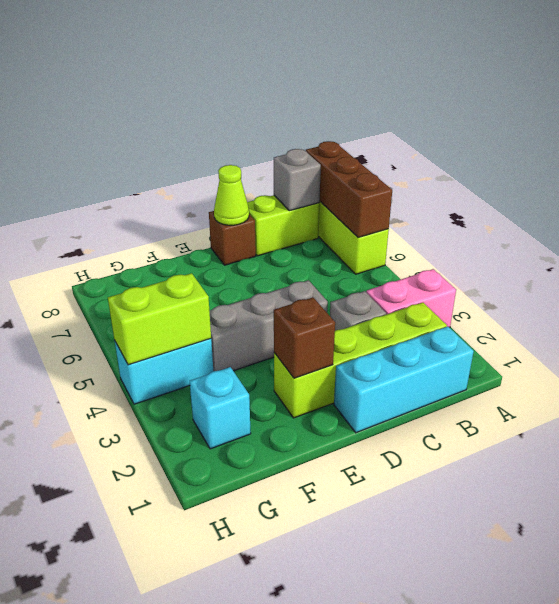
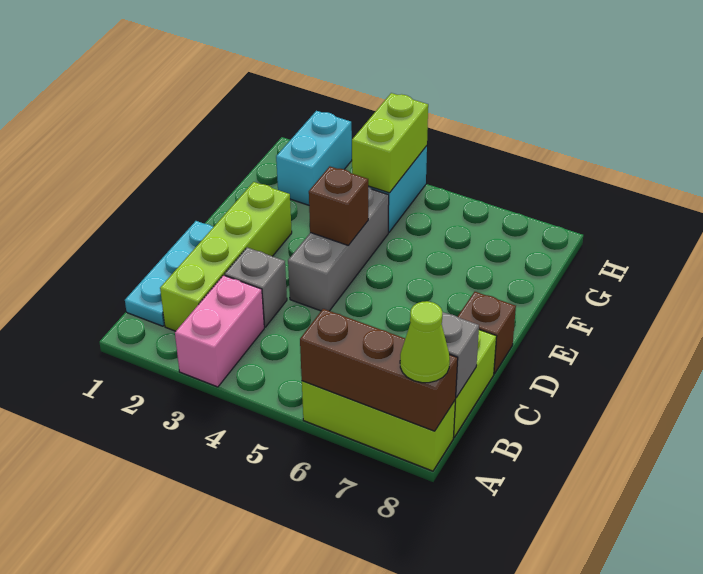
cyan 1x3 brick [334,327,474,433] -> cyan 1x3 plate [125,221,213,326]
lime 1x1 cone [214,165,249,225] -> lime 1x1 cone moved to [400,301,450,383]
brown 1x1 brick [274,297,335,378] -> brown 1x1 brick moved to [309,166,369,245]
cyan 1x1 brick [190,367,251,449] -> cyan 1x2 brick [276,111,352,205]

